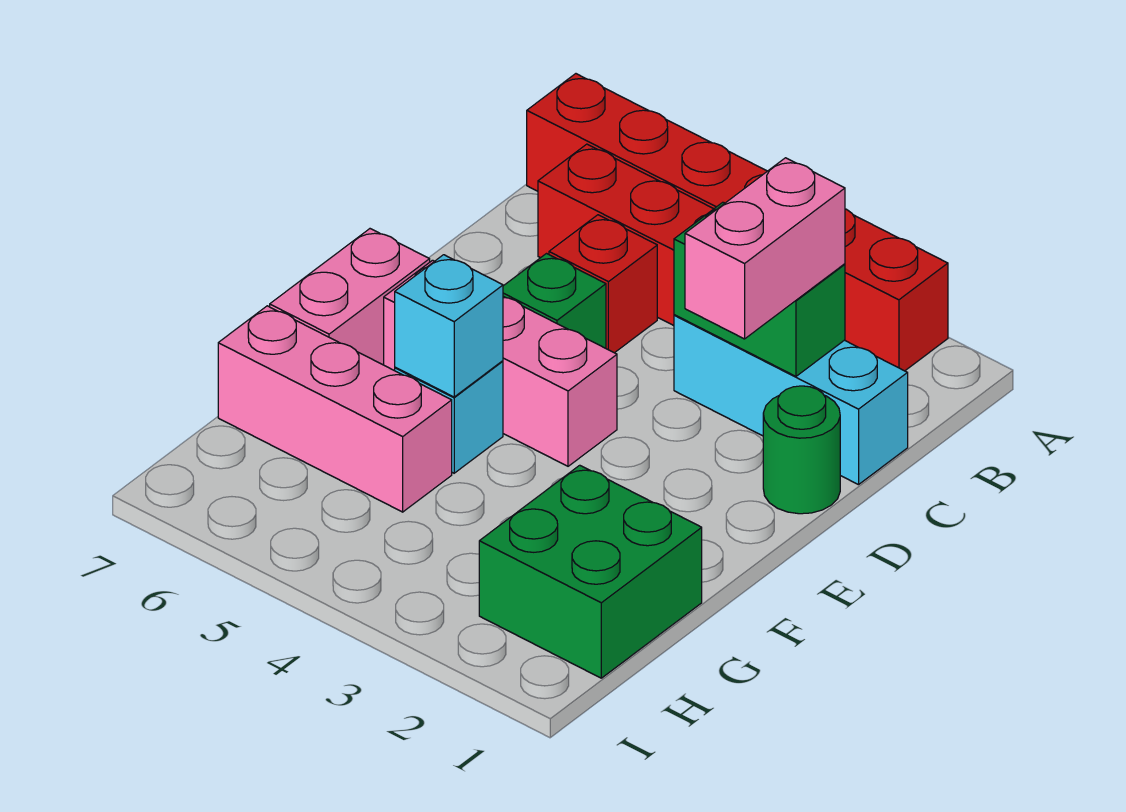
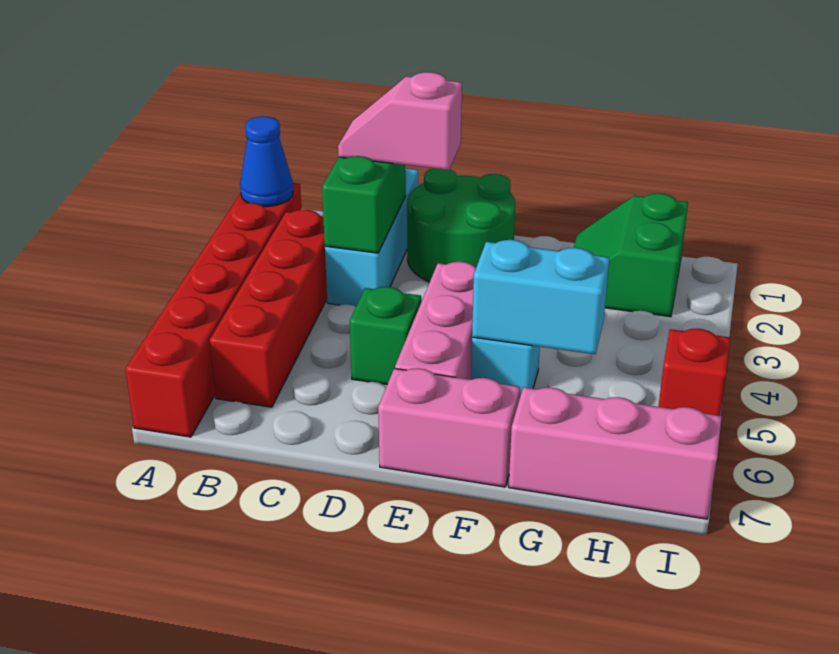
none -> blue 1x1 cone [240,116,293,207]
pink 1x2 brick [685,158,845,339] -> pink 1x2 slope [338,72,462,170]
red 1x1 brick [549,215,657,353] -> red 1x1 brick moved to [658,329,730,416]
green 1x1 round brick [763,386,840,514] -> green 2x2 round brick [407,168,515,282]
cyan 1x1 brick [395,255,503,397] -> cyan 1x2 brick [472,240,609,354]
green 2x2 brick [479,465,702,678] -> green 2x2 slope [574,193,688,317]
pink 1x3 brick [218,306,452,512] -> pink 1x3 brick turned to [509,387,722,519]

